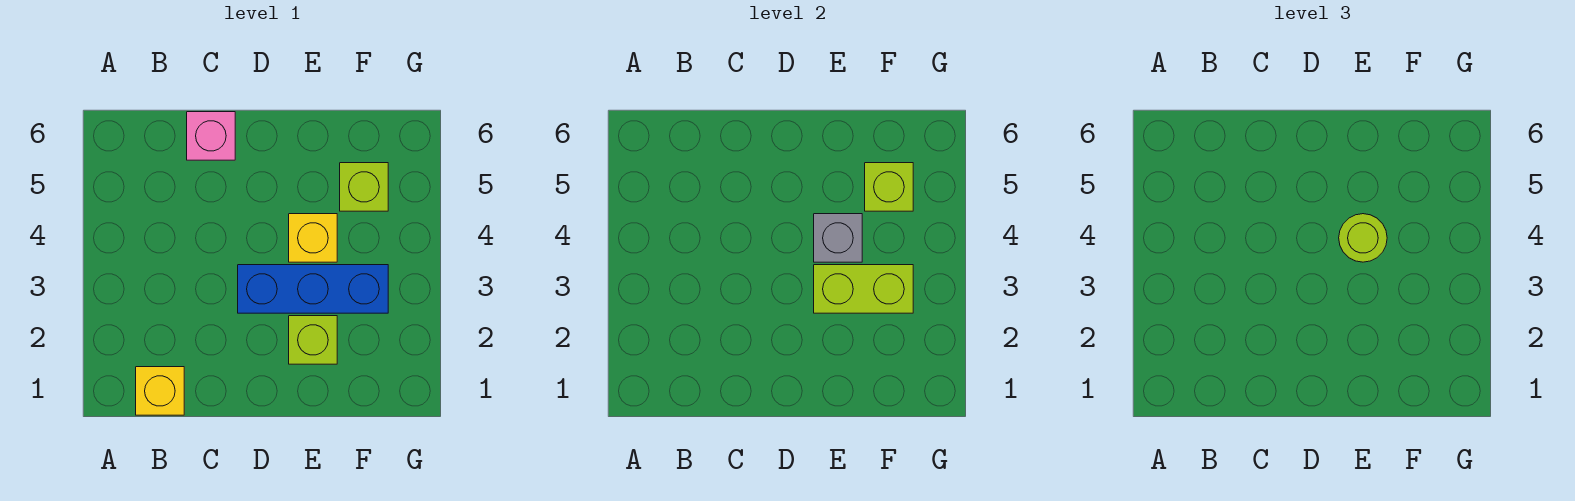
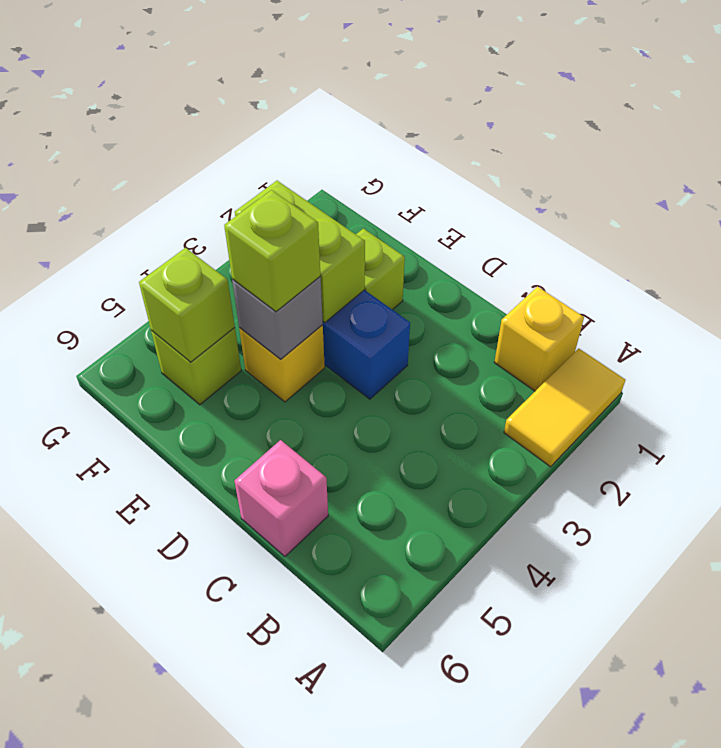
none -> yellow 1x2 tile [504,348,625,467]
lime 1x1 round brick [1339,214,1387,262] -> lime 1x1 brick [224,190,320,312]

